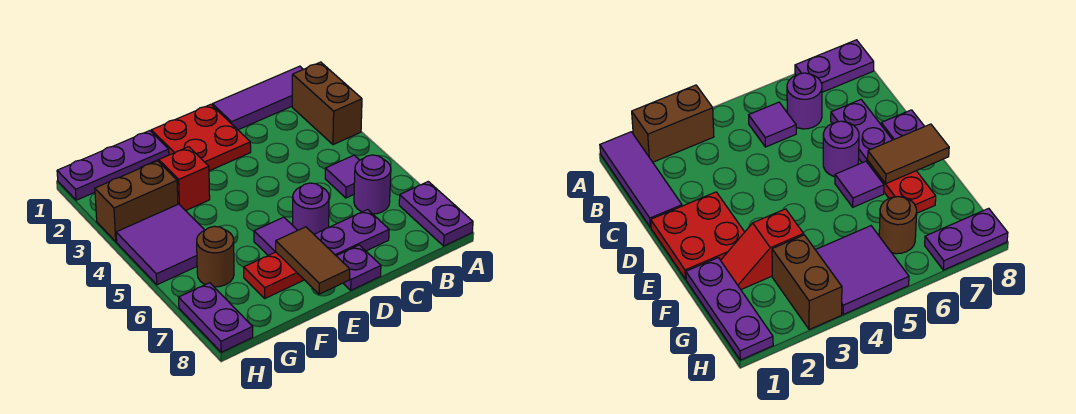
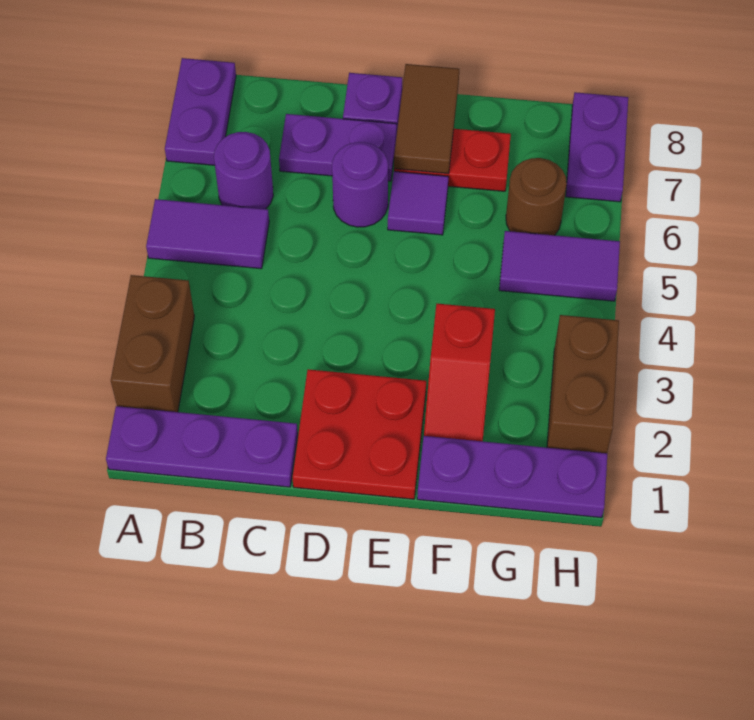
purple 1x3 tile [212,66,303,130] -> purple 1x3 plate [106,406,298,487]
purple 1x1 tile [325,155,360,198] -> purple 1x2 tile [146,199,269,269]
brown 1x2 brick [95,161,178,242] -> brown 1x2 brick turned to [547,315,619,453]
purple 2x2 tile [116,204,204,285] -> purple 1x2 tile [499,231,620,301]

